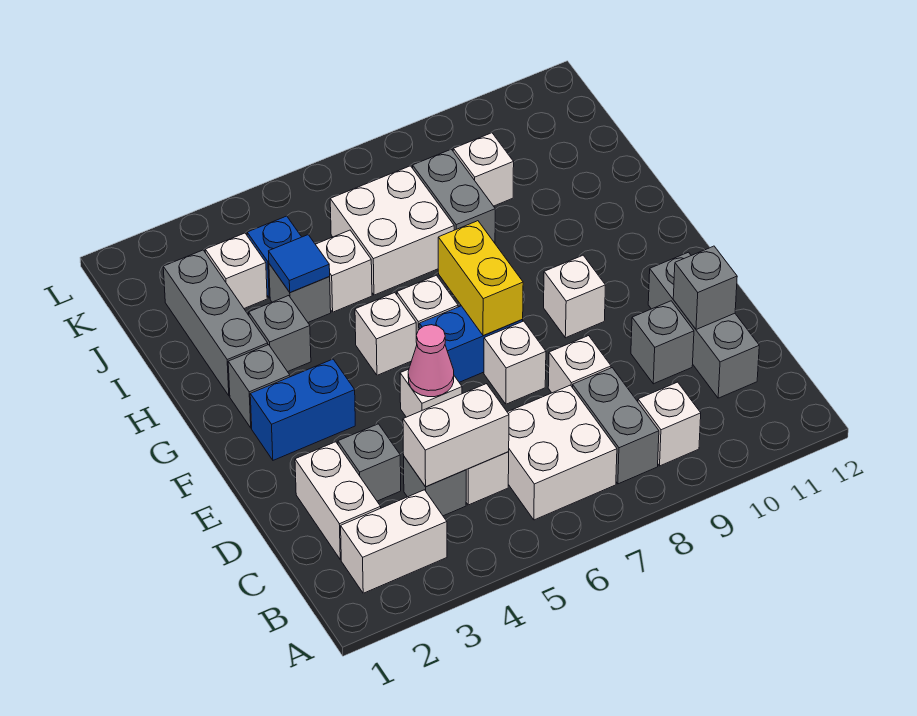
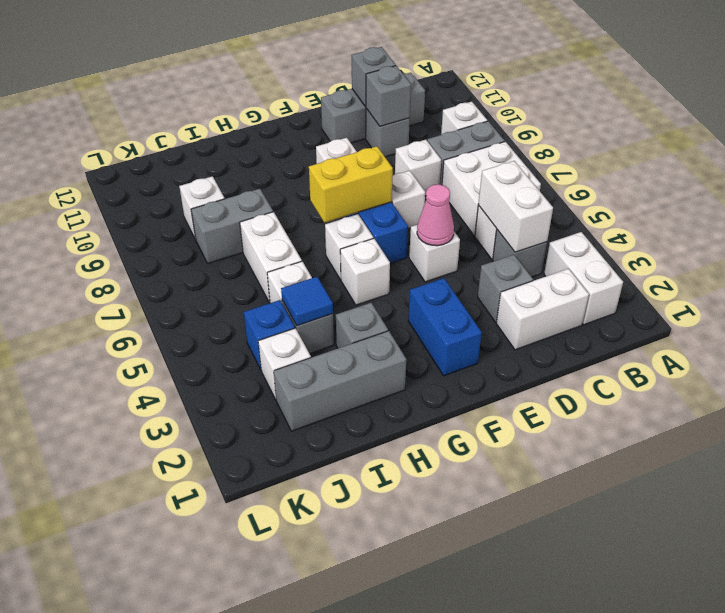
grey 1x1 brick [228,345,290,428] -> grey 1x1 brick moved to [366,66,411,126]
white 2x2 brick [330,166,454,295] -> white 1x2 brick [240,212,302,303]

